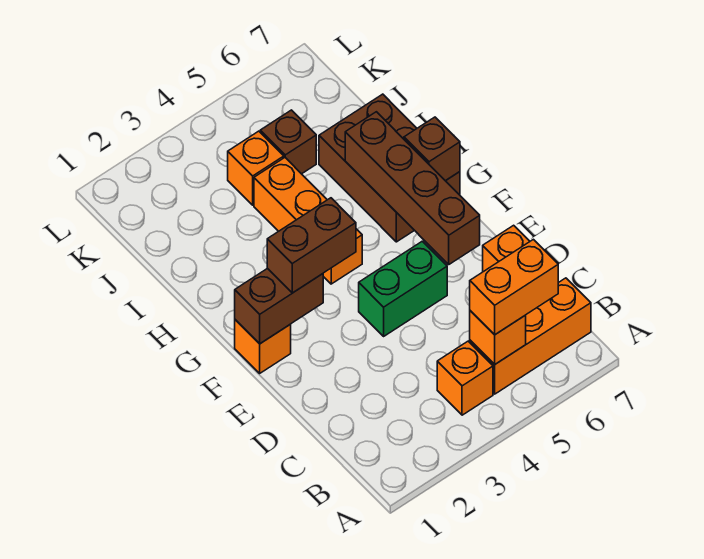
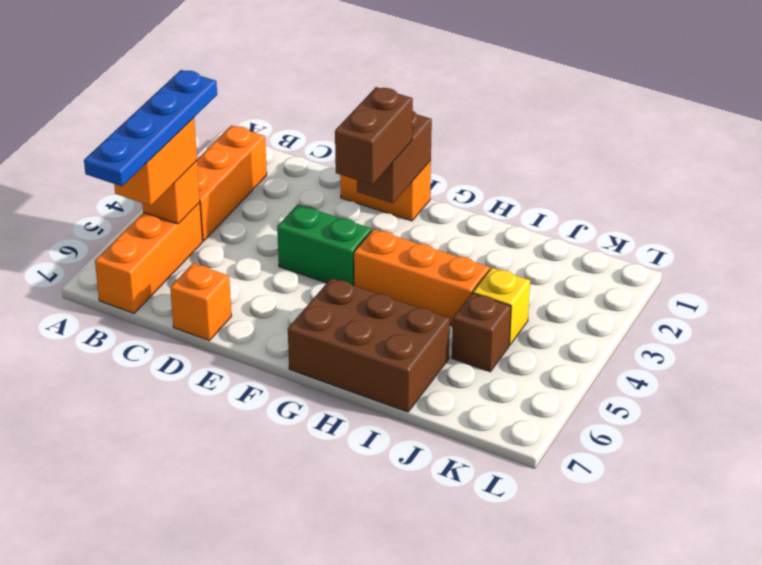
orange 1x1 brick [437,341,493,415] -> orange 1x3 brick [197,125,267,241]
none -> blue 1x4 plate [84,70,217,186]
green 1x2 brick [359,241,447,336] -> green 1x2 brick turned to [277,204,372,285]
brown 1x4 brick [345,112,480,264] -> none
orange 1x1 brick [235,320,291,373] -> orange 1x2 brick [340,160,431,221]
brown 1x1 brick [404,117,460,181] -> none
orange 1x1 brick [228,131,284,205] -> yellow 1x1 brick [473,268,530,345]

